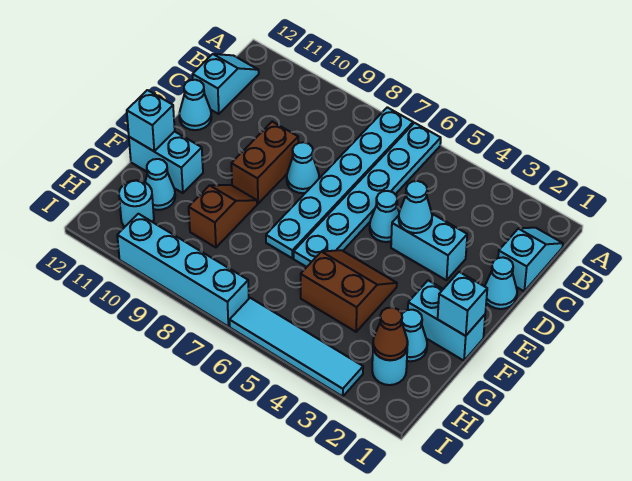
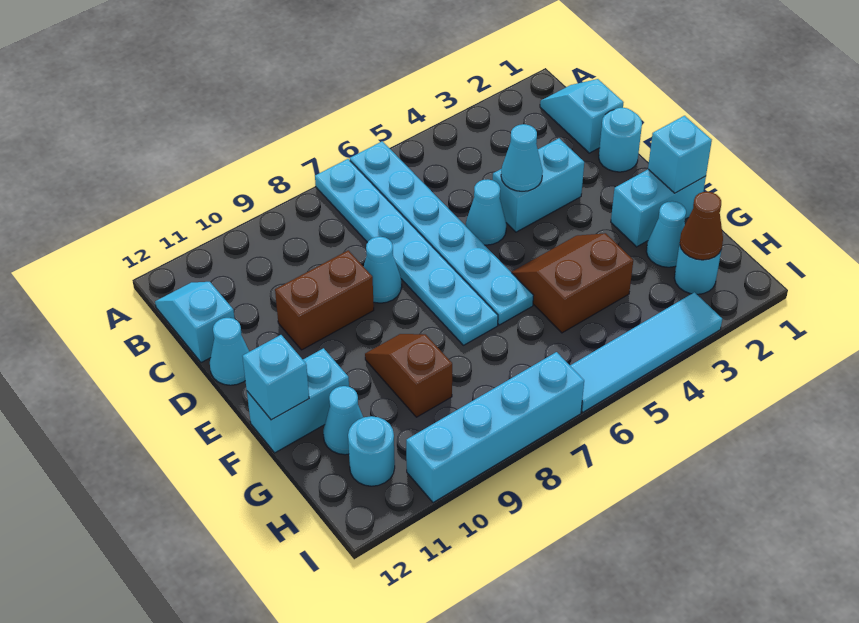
cyan 1x1 cone [485,257,517,309] -> cyan 1x1 round brick [599,108,642,172]
brown 1x2 brick [231,122,298,204] -> brown 1x2 brick turned to [275,250,374,350]

